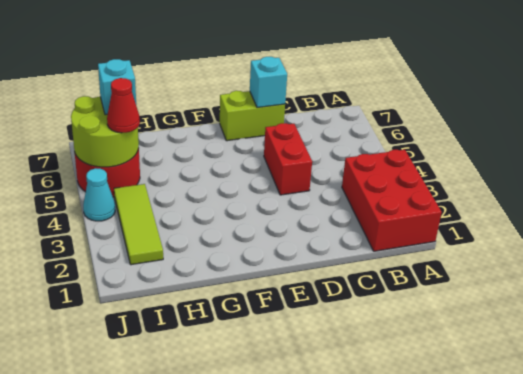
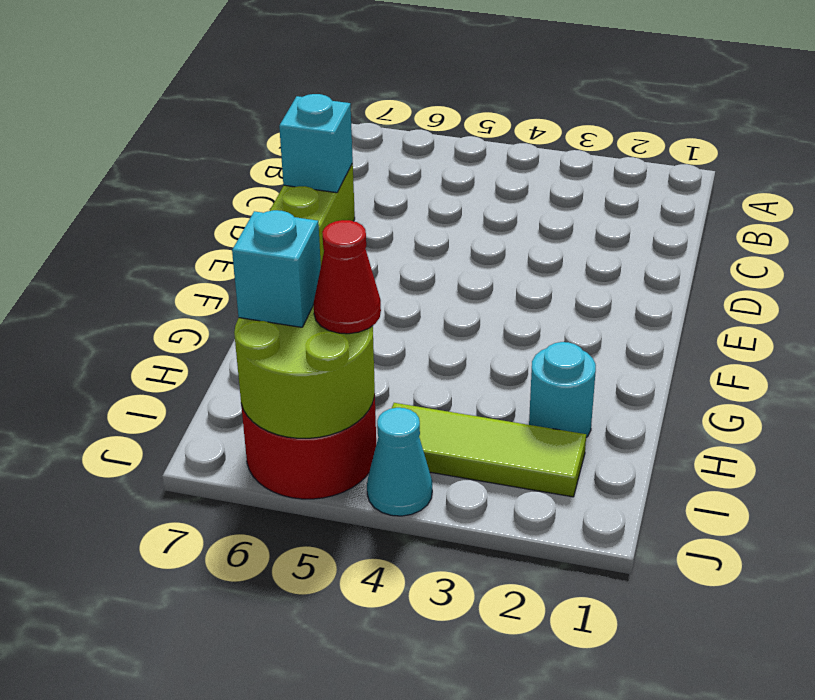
red 2x3 brick [342,150,442,251] -> none
red 1x2 brick [264,123,312,195] -> none
none -> cyan 1x1 round brick [529,342,596,437]

